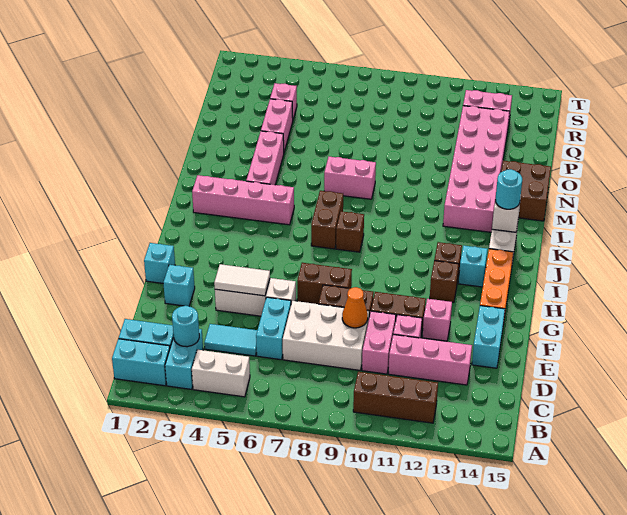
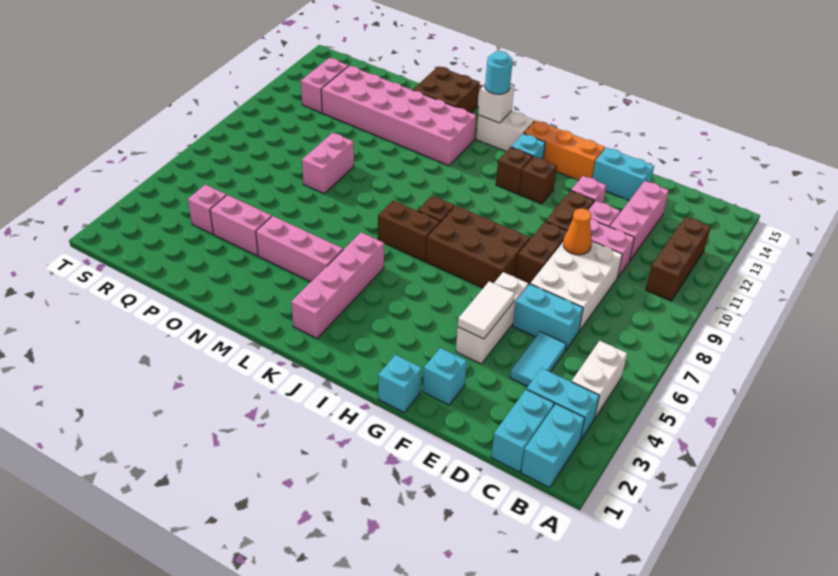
cyan 1x1 round brick [172,306,199,347] -> none
brown 1x2 brick [297,263,352,304] -> brown 2x3 brick [426,206,530,288]
pink 1x2 brick [324,157,376,199] -> pink 1x2 brick moved to [302,133,354,194]

